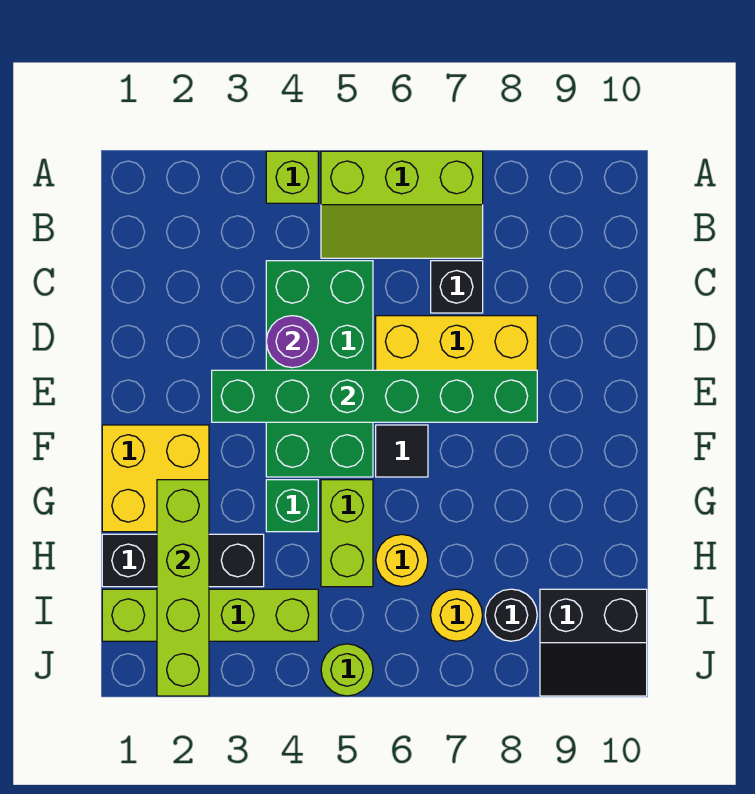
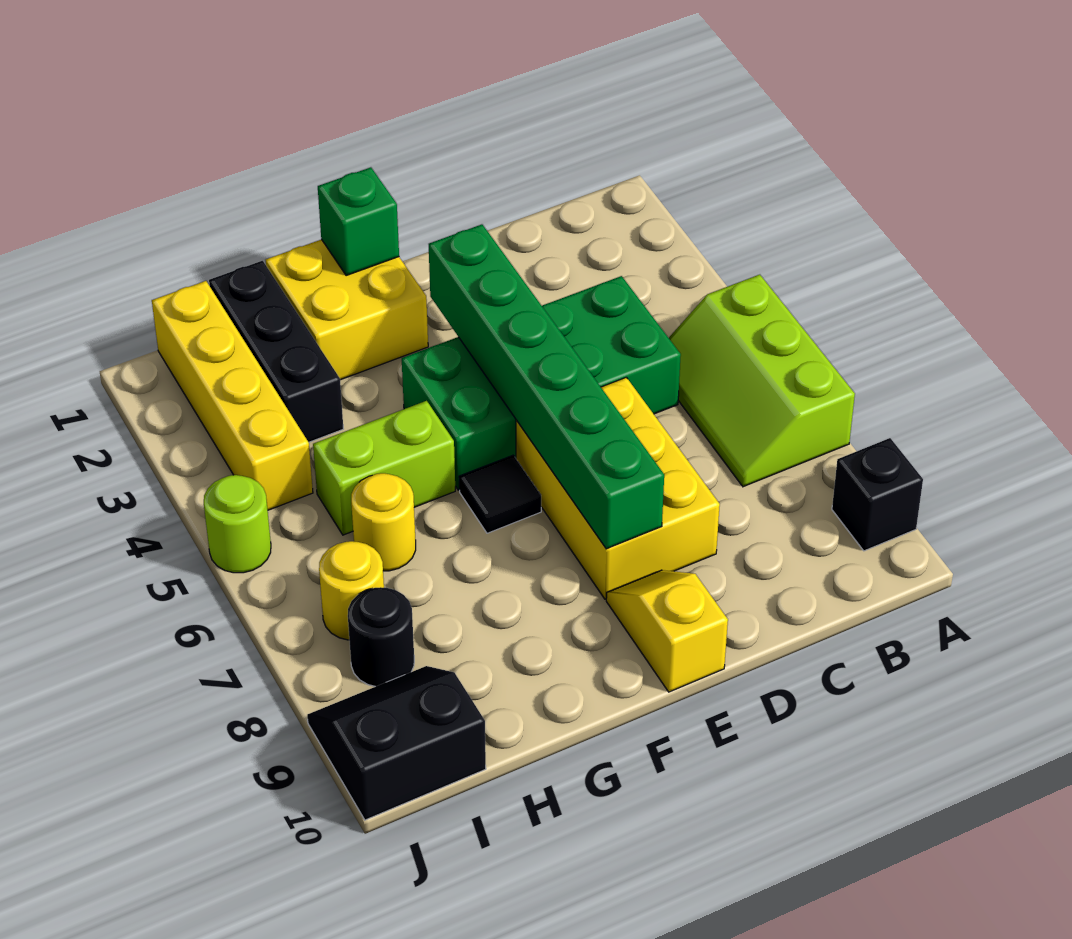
lime 1x1 brick [266,151,318,203] -> none
black 1x1 brick [431,261,483,313] -> black 1x1 brick moved to [832,438,923,551]
purple 1x1 round brick [266,316,318,368] -> none
none -> yellow 1x2 slope [606,570,728,692]
lime 1x4 brick [157,480,209,696] -> none
green 1x1 brick [266,480,318,532] -> green 1x1 brick moved to [318,167,399,276]
lime 1x4 brick [102,589,318,641] -> yellow 1x4 brick [152,281,313,510]
black 2x2 slope [540,589,647,696] -> black 2x2 slope turned to [307,666,486,820]

